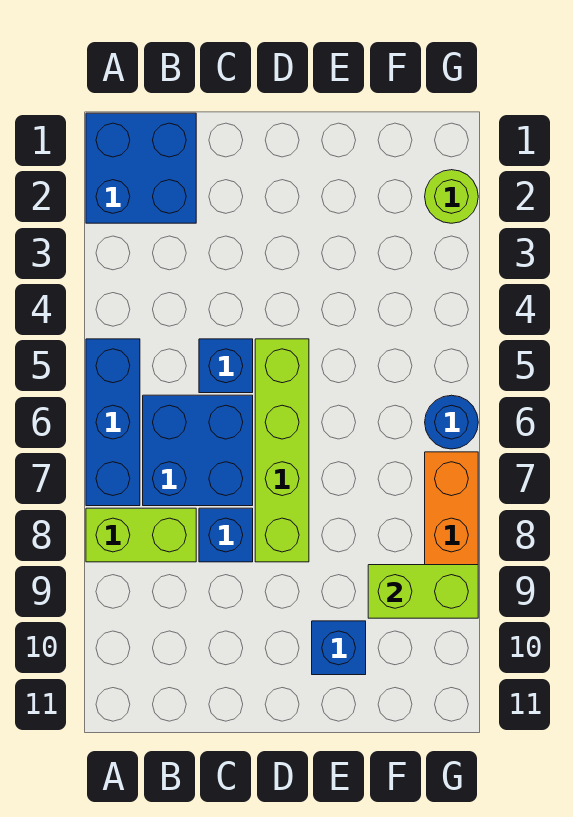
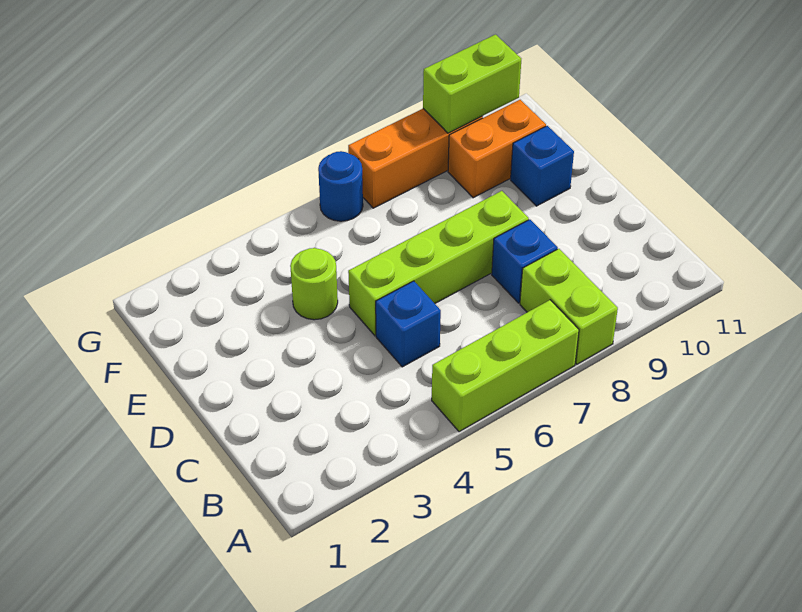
blue 2x2 brick [86,113,196,223] -> none
blue 1x3 brick [86,339,140,506] -> lime 1x3 brick [432,300,579,432]
blue 2x2 brick [143,395,253,506] -> none
none -> orange 1x2 brick [448,100,546,198]
lime 1x2 brick [368,565,478,618] -> lime 1x2 brick turned to [423,35,521,133]
lime 1x1 round brick [425,170,478,223] -> lime 1x1 round brick moved to [290,248,338,320]

